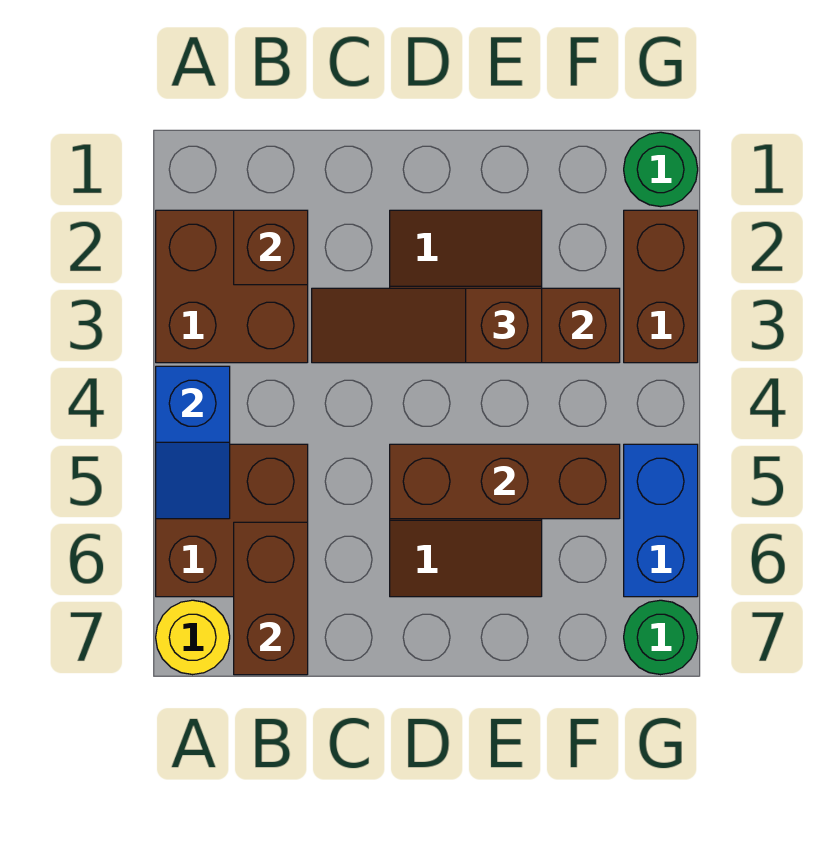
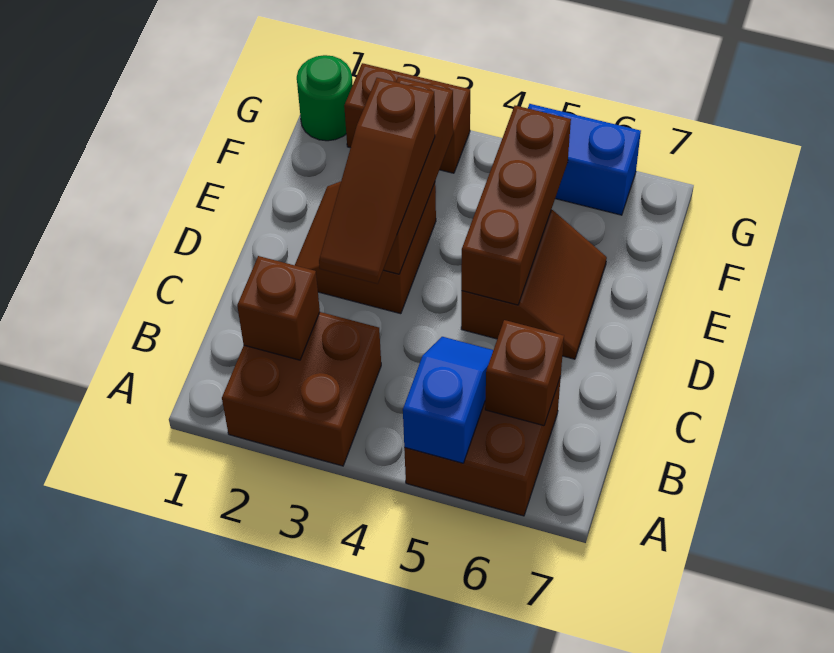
blue 1x2 slope [156,366,230,519] -> blue 1x2 slope turned to [403,337,493,463]
yellow 1x1 round brick [156,600,230,675] -> none
brown 1x2 brick [234,522,308,675] -> brown 1x1 brick [485,320,564,426]
green 1x1 round brick [624,600,698,675] -> none

